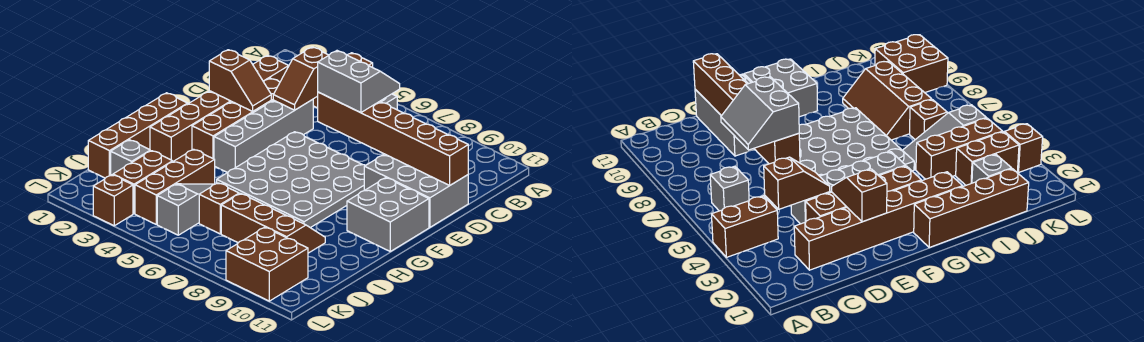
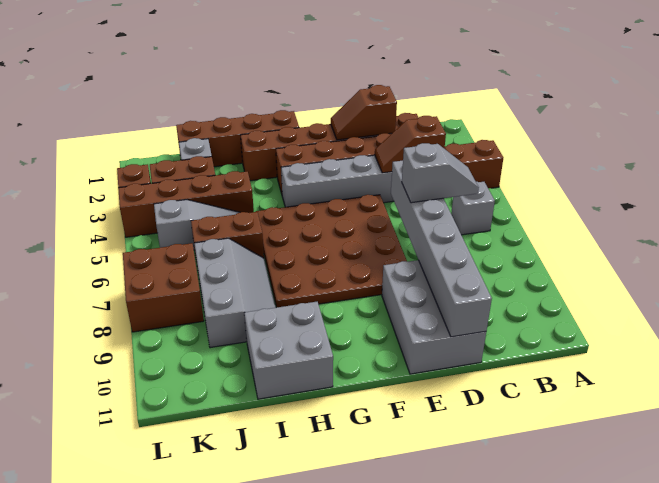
grey 2x2 slope [318,51,400,113] -> grey 1x2 slope [402,143,479,203]
brown 1x6 brick [318,92,468,186] -> grey 1x6 brick [391,161,492,337]
brown 1x2 slope [209,50,271,111] -> brown 1x2 slope turned to [331,85,397,140]
grey 4x4 plate [217,132,366,228] -> brown 4x4 plate [256,195,407,308]
grey 2x2 brick [347,178,429,251] -> grey 2x2 brick moved to [244,302,333,399]
brown 1x3 brick [135,149,215,224] -> brown 1x4 brick [118,171,254,237]
brown 2x3 slope [221,193,325,253] -> grey 2x3 slope [194,238,276,348]
brown 1x1 brick [199,183,239,234] -> brown 1x2 brick [191,212,264,262]
brown 2x2 brick [226,227,308,301] -> brown 2x2 brick moved to [123,243,204,332]

